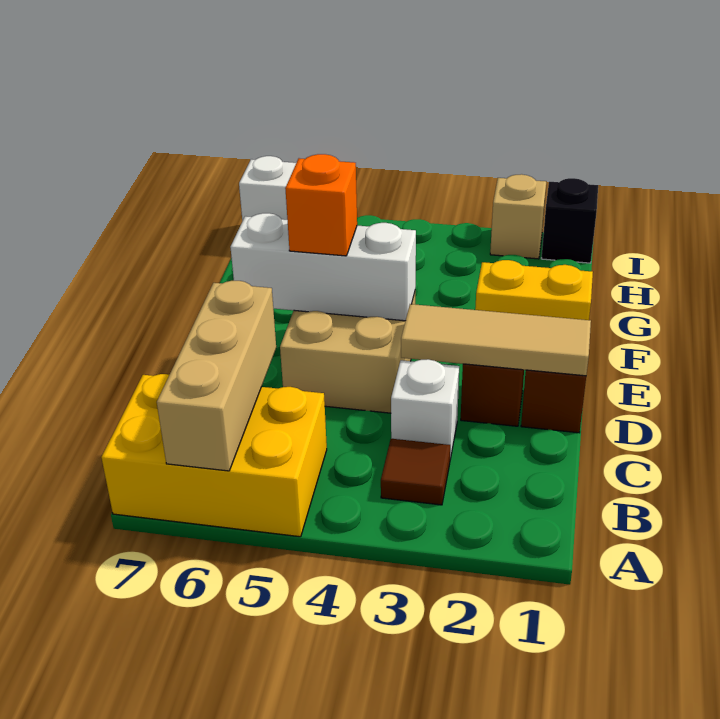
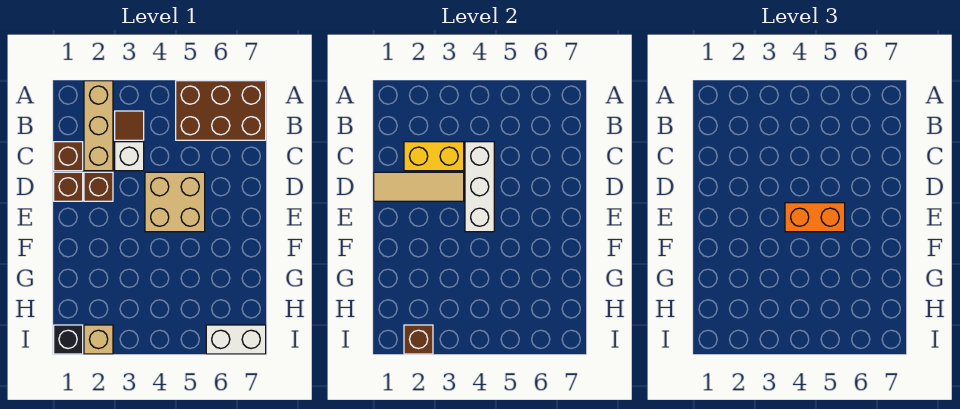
yellow 2x3 brick [101,374,327,537] -> brown 2x3 brick [176,81,266,140]
tan 1x3 brick [157,281,276,471] -> tan 1x3 brick moved to [84,81,113,171]
none -> brown 1x1 brick [54,142,83,171]
white 1x3 brick [230,213,416,321] -> white 1x3 brick turned to [465,142,494,232]
orange 1x1 brick [285,154,357,256] -> orange 1x2 brick [785,203,845,232]
yellow 1x2 brick [475,260,593,320] -> yellow 1x2 brick moved to [404,142,464,171]
none -> brown 1x1 brick [404,325,433,354]

